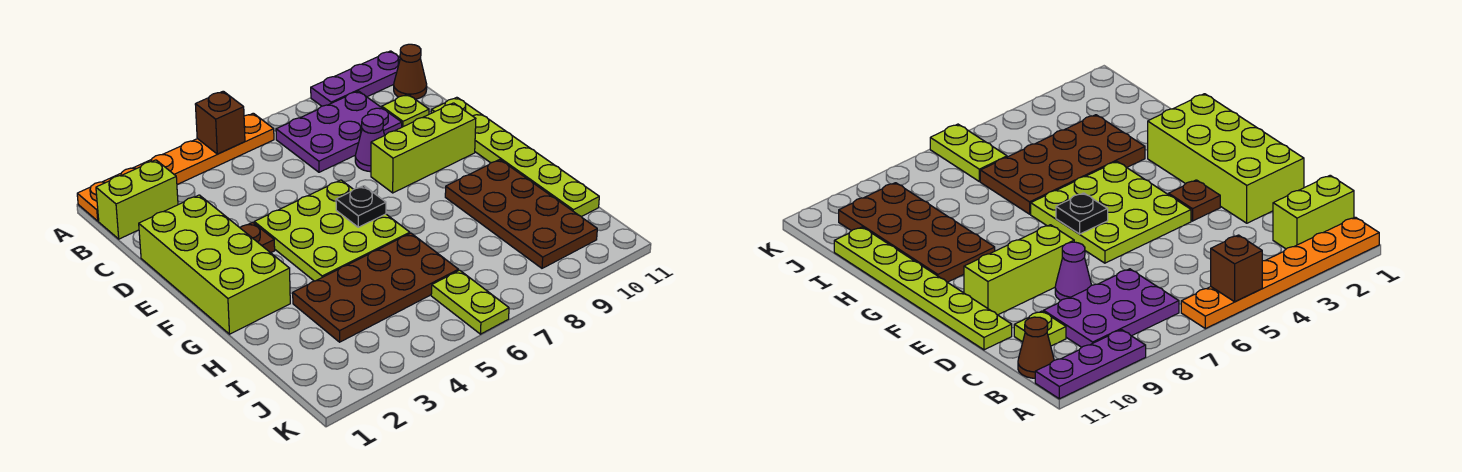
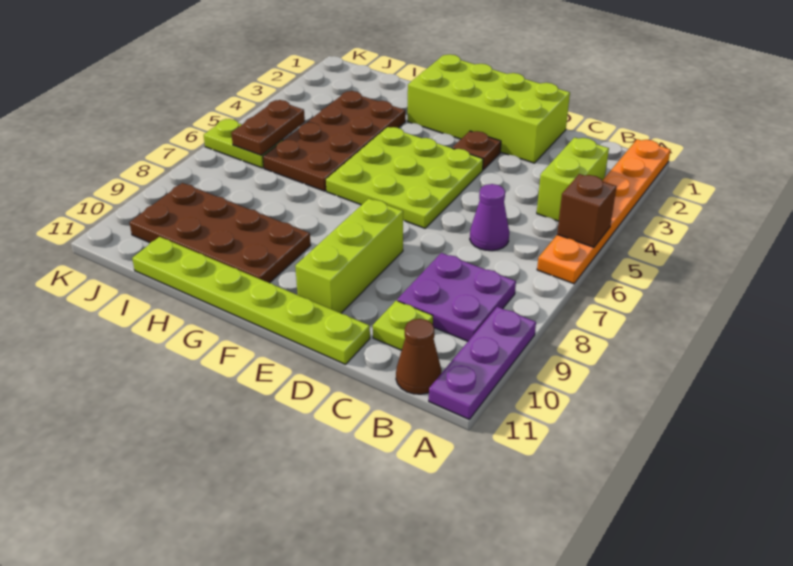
lime 1x2 brick [96,160,178,239] -> lime 1x2 brick moved to [537,137,609,221]
purple 2x3 plate [276,91,402,172] -> purple 2x2 plate [397,253,516,341]
purple 1x1 cone [355,114,385,172] -> purple 1x1 cone moved to [470,184,509,251]
black 1x1 plate [336,186,386,227] -> none
none -> brown 1x2 plate [231,100,305,155]

